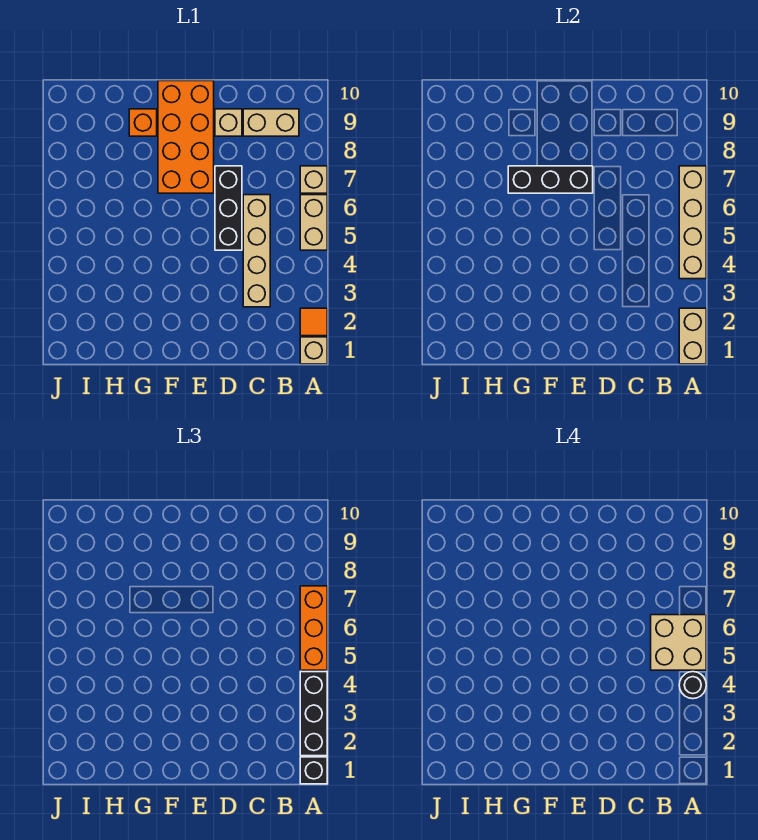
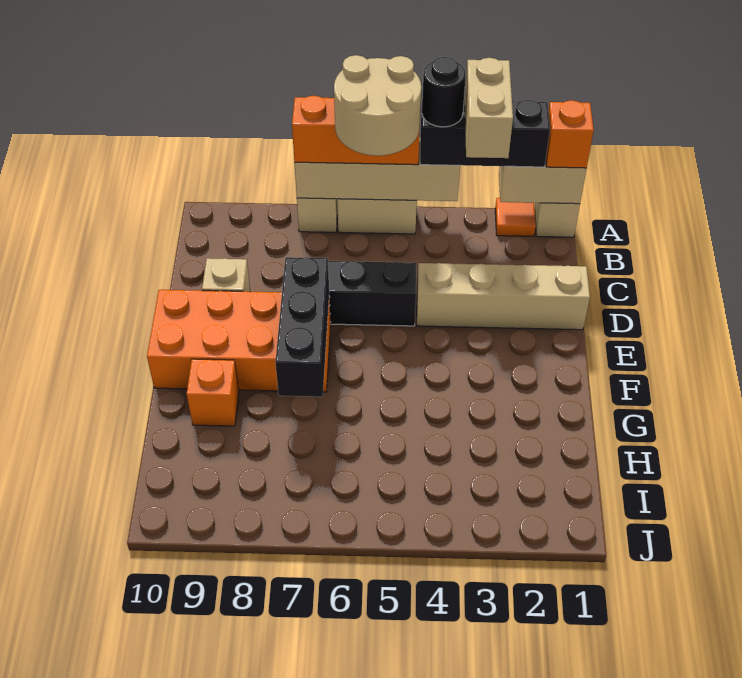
black 1x1 brick [300,757,327,784] -> orange 1x1 brick [546,100,594,168]
tan 2x2 brick [651,615,706,670] -> tan 2x2 round brick [334,55,421,156]
tan 1x2 brick [243,109,299,136] -> tan 1x2 brick moved to [465,58,513,158]
tan 1x4 brick [243,195,270,307] -> tan 1x4 brick moved to [417,263,590,330]

